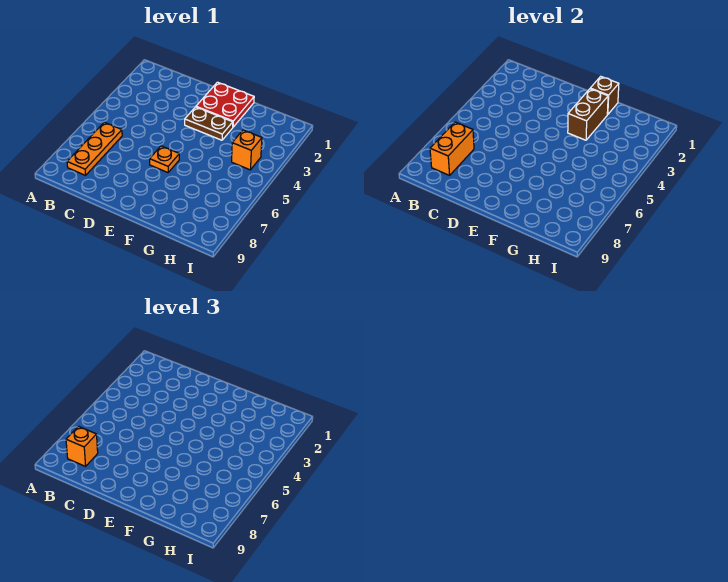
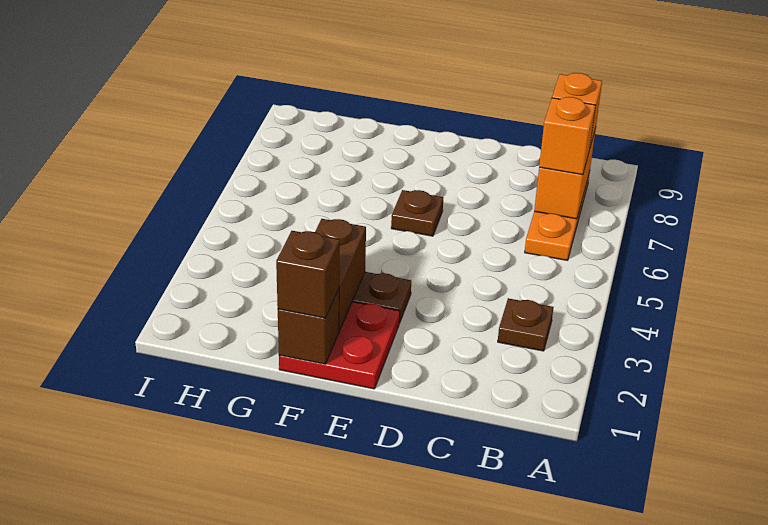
none -> brown 1x1 plate [498,298,553,351]
orange 1x1 plate [150,146,179,173] -> brown 1x1 plate [391,190,443,236]
none -> brown 1x1 brick [276,231,340,318]
orange 1x1 brick [232,130,262,170] -> orange 1x1 brick moved to [539,97,596,175]

